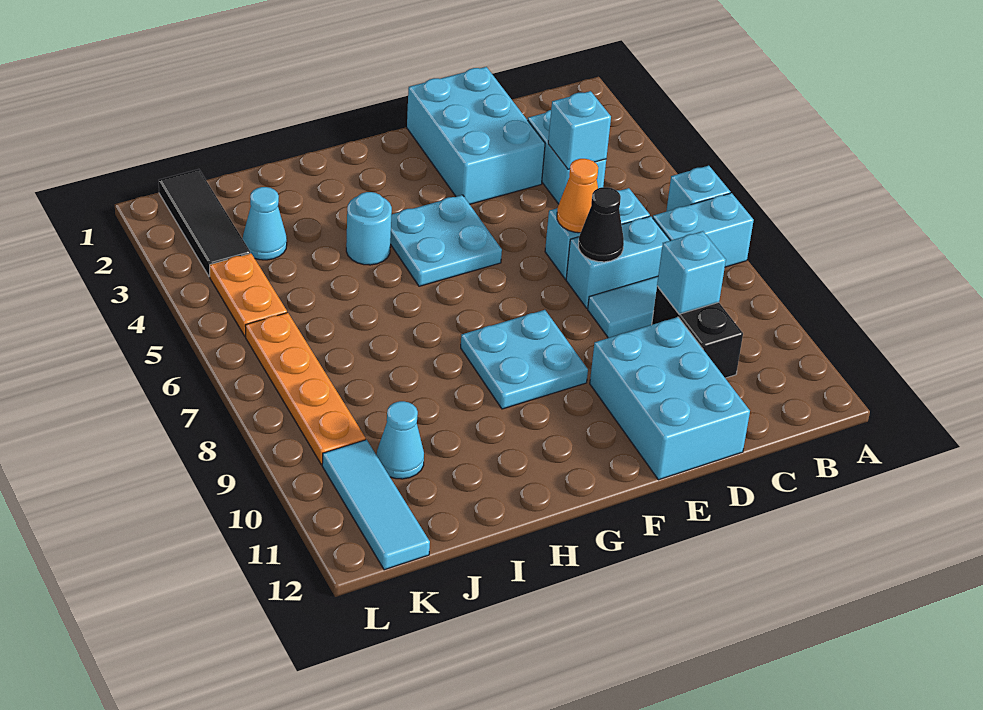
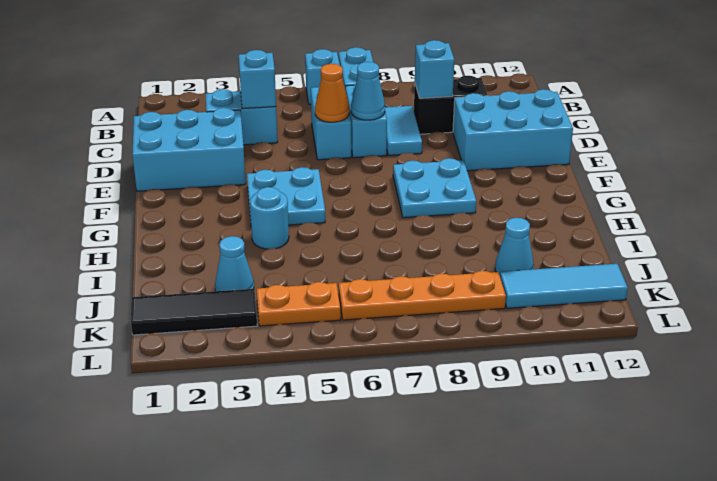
black 1x1 cone [578,187,624,262] -> cyan 1x1 cone [351,62,385,120]

